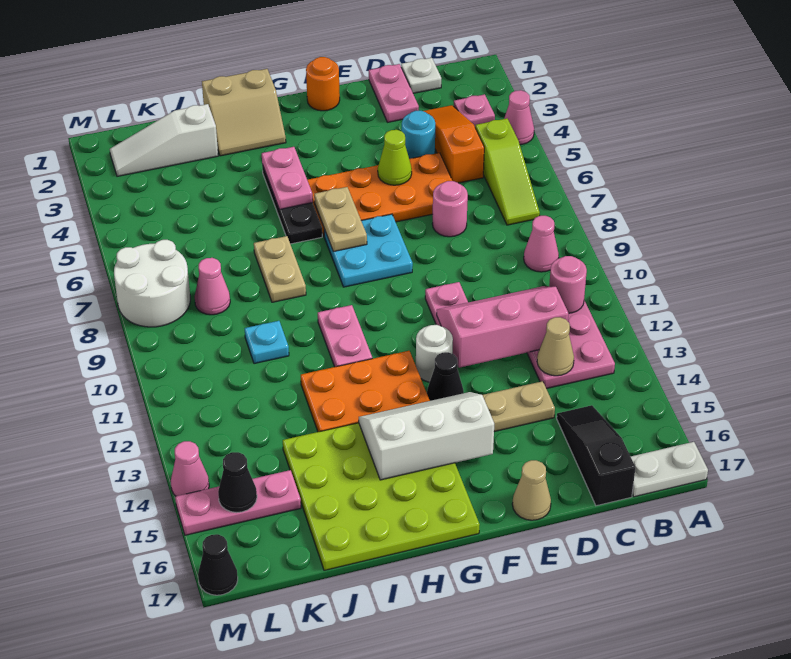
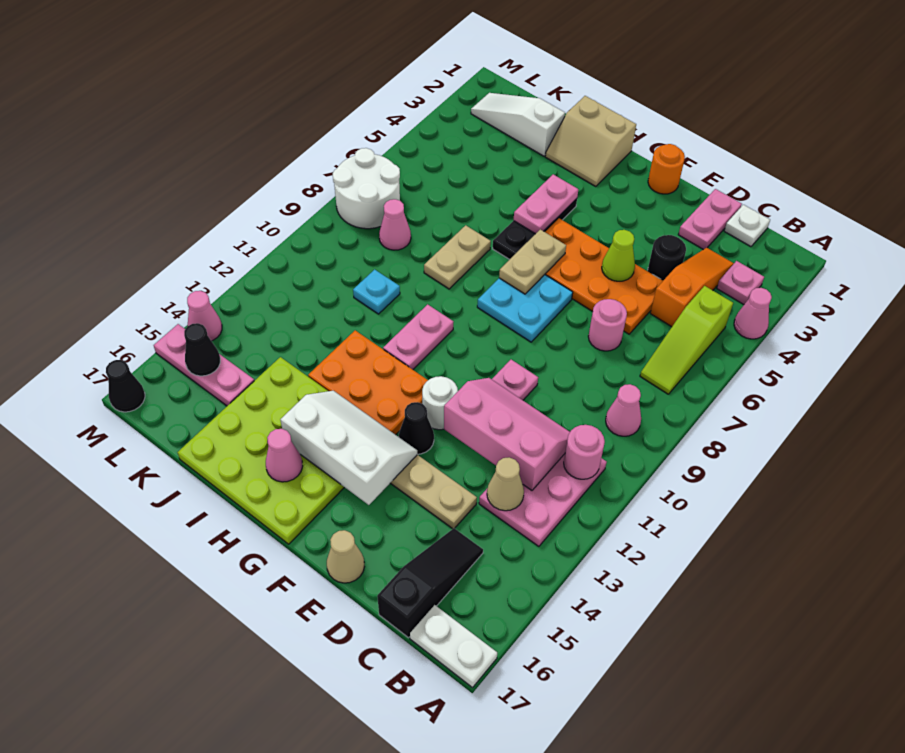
cyan 1x1 round brick [402,111,435,159] -> black 1x1 round brick [648,235,686,280]
none -> pink 1x1 cone [266,429,303,482]

